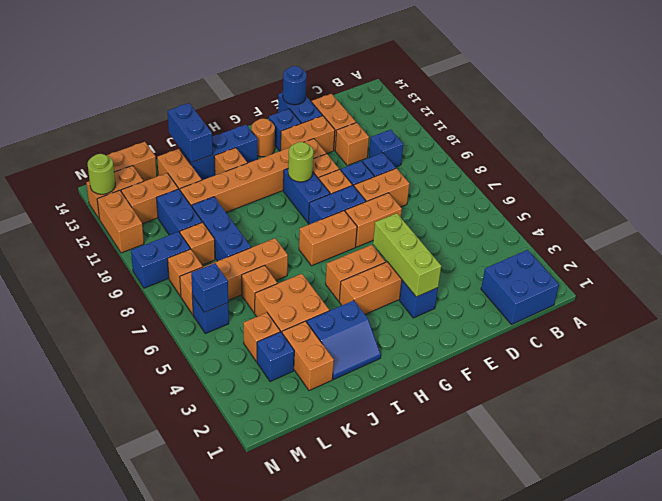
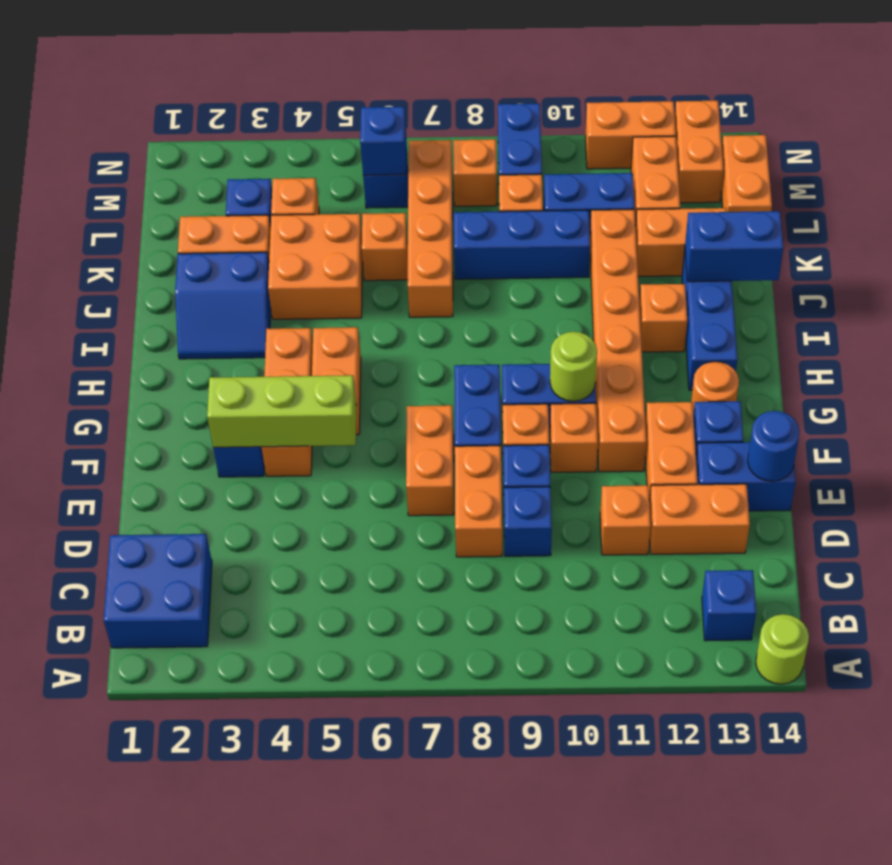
blue 1x1 brick [369,130,403,167] -> blue 1x1 brick moved to [702,570,756,641]
orange 1x2 brick [299,211,357,266] -> none
blue 2x2 slope [307,301,381,379] -> blue 2x2 slope turned to [175,252,271,359]
lime 1x1 round brick [88,154,115,194] -> lime 1x1 round brick moved to [756,614,809,684]

